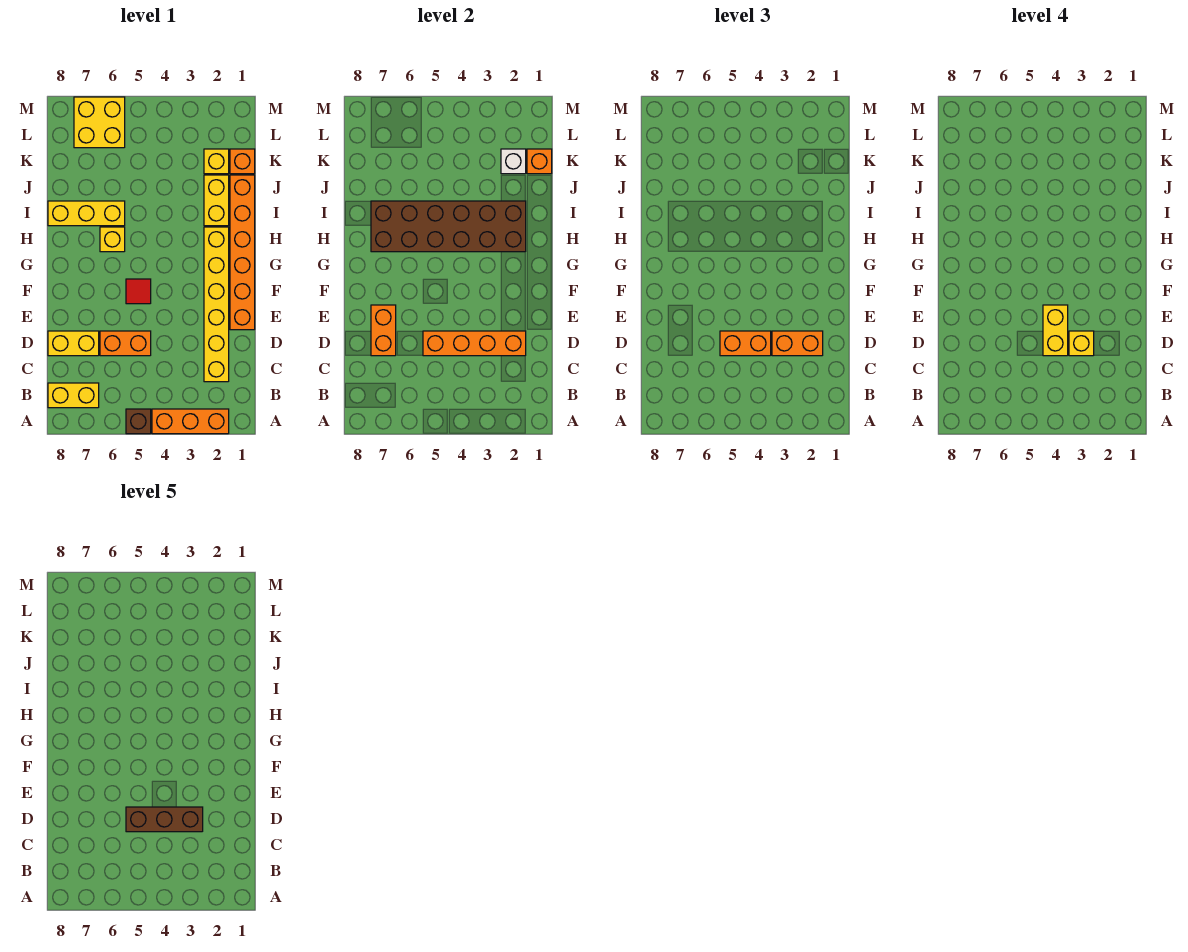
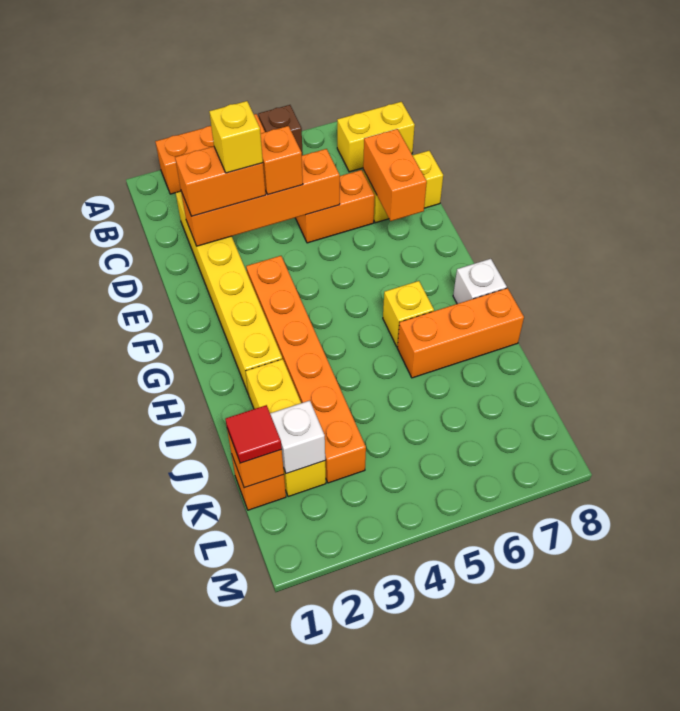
brown 1x3 brick [126,807,203,832] -> none
orange 1x2 brick [720,331,771,356] -> orange 1x1 brick [261,126,303,195]
yellow 1x2 brick [1043,305,1068,356] -> none
orange 1x6 brick [230,175,255,330] -> orange 1x6 brick moved to [246,256,366,483]
red 1x1 tile [126,279,151,304] -> red 1x1 tile moved to [226,405,282,463]
brown 2x6 brick [371,201,526,252] -> none
none -> white 1x1 brick [453,259,507,304]
yellow 1x3 brick [48,201,125,226] -> orange 1x3 brick [397,288,524,378]
yellow 2x2 brick [74,97,125,148] -> none

